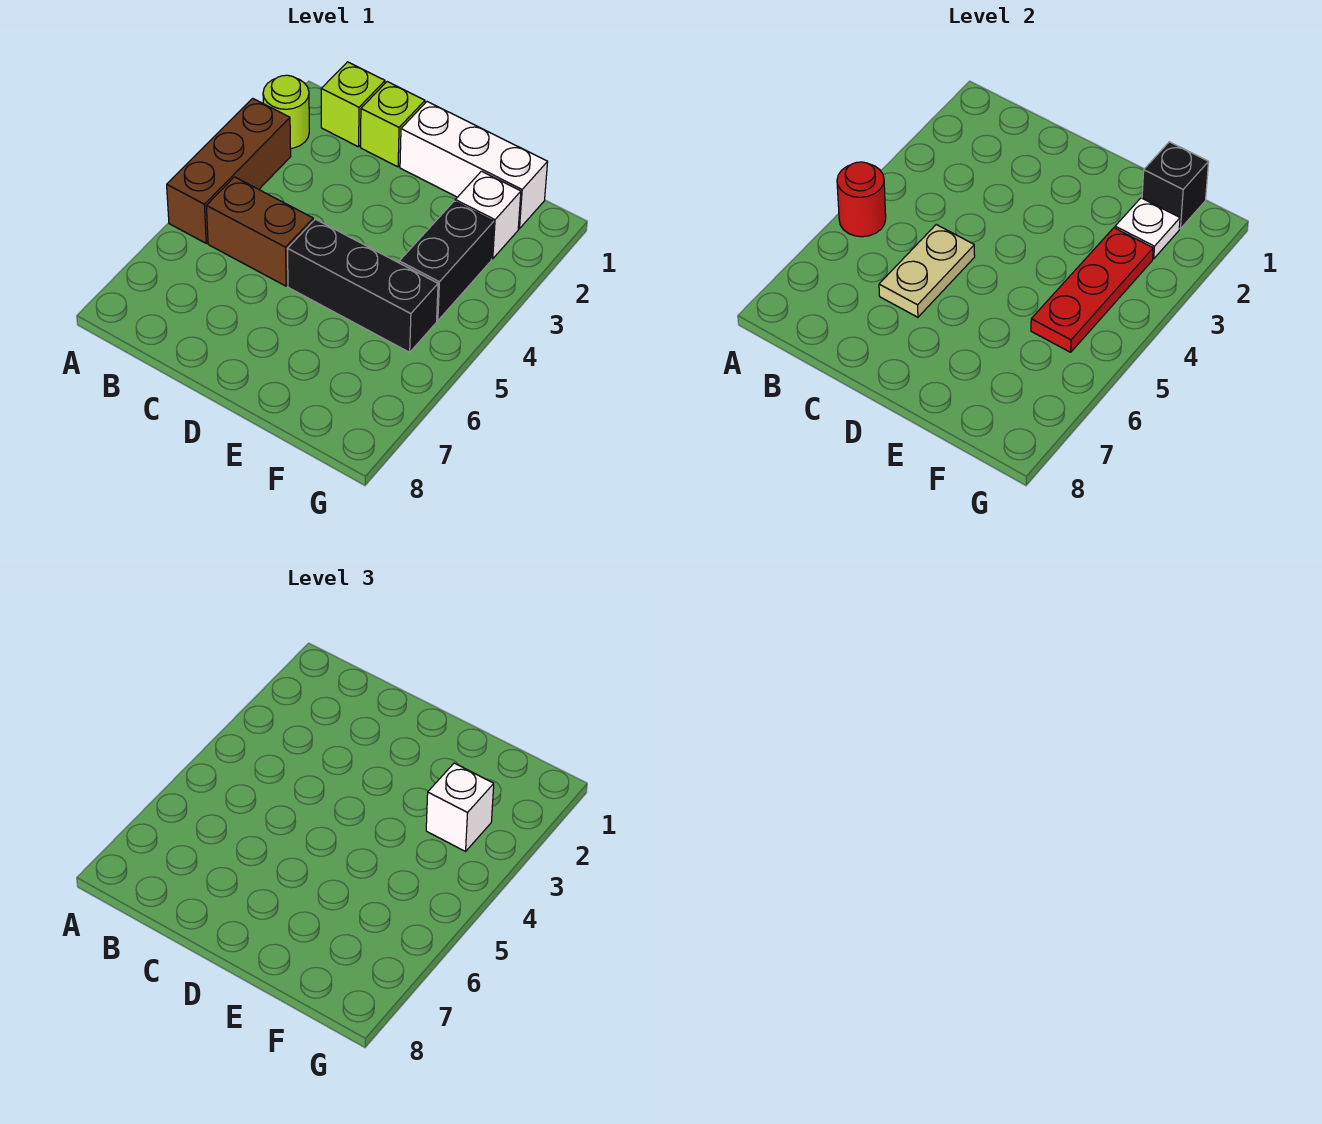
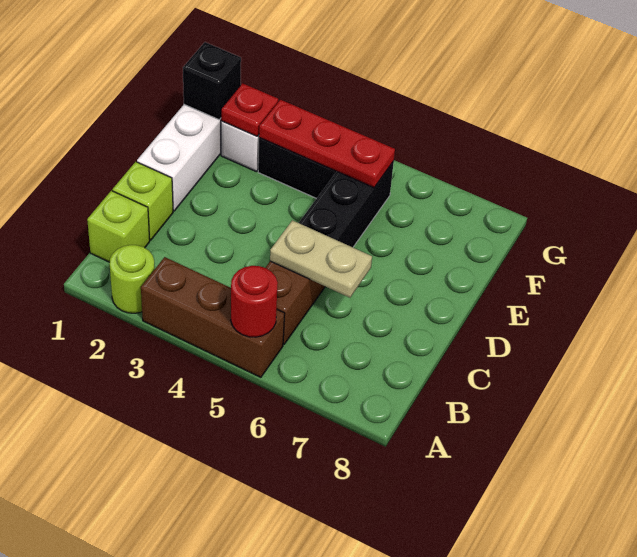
white 1x1 plate [1115,198,1180,259] -> red 1x1 plate [221,83,278,136]
white 1x1 brick [426,763,494,851] -> none

